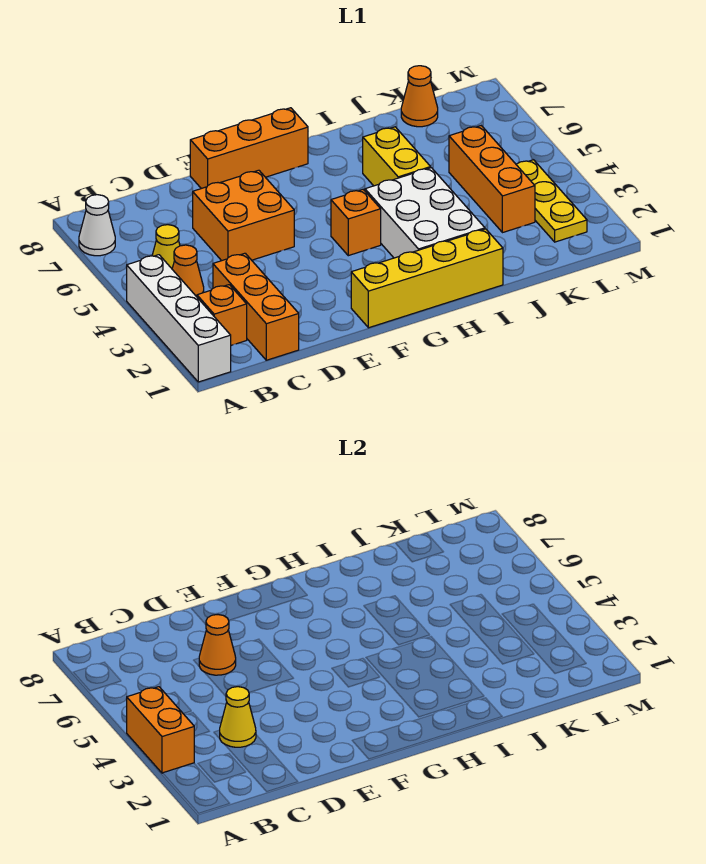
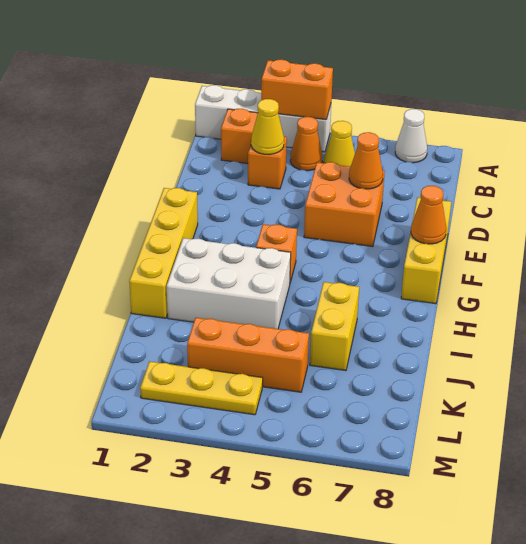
orange 1x3 brick [213,253,299,360] -> orange 1x1 brick [248,137,287,189]
orange 1x3 brick [190,108,308,189] -> yellow 1x3 brick [401,197,451,304]
yellow 1x2 brick [363,127,431,186] -> yellow 1x2 brick turned to [310,282,359,371]
orange 1x1 cone [401,66,438,127] -> orange 1x1 cone moved to [411,186,446,244]

